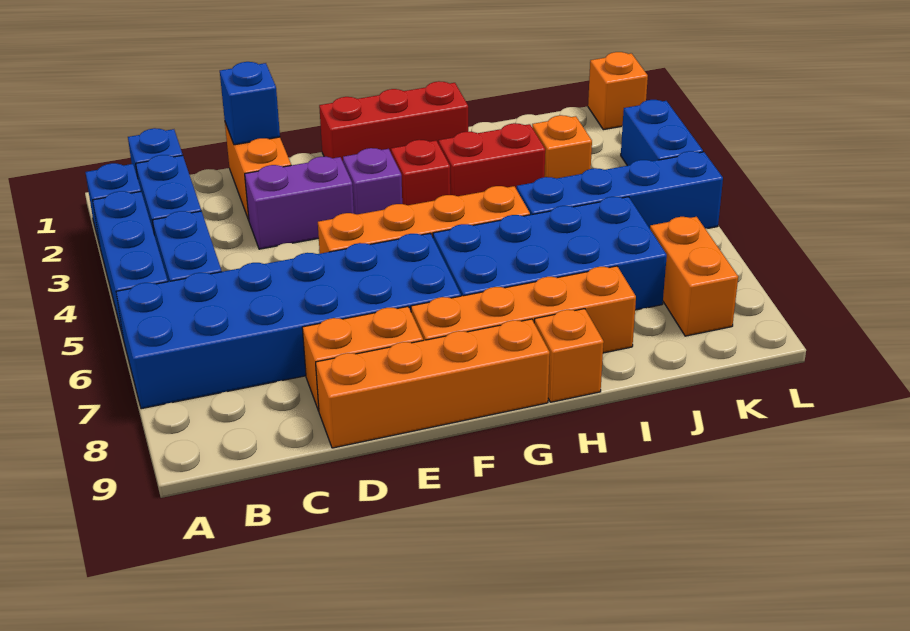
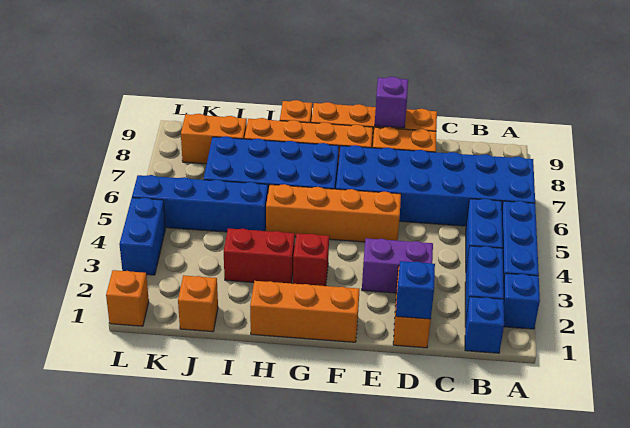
red 1x3 brick [319,81,468,161] -> orange 1x3 brick [250,281,360,342]
purple 1x1 brick [343,148,402,214] -> purple 1x1 brick moved to [375,77,408,128]
orange 1x1 brick [532,115,592,179] -> orange 1x1 brick moved to [178,275,218,332]
orange 1x2 brick [650,217,738,336] -> orange 1x2 brick turned to [181,114,247,164]

